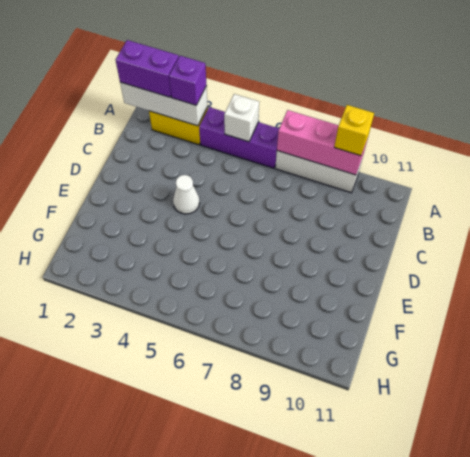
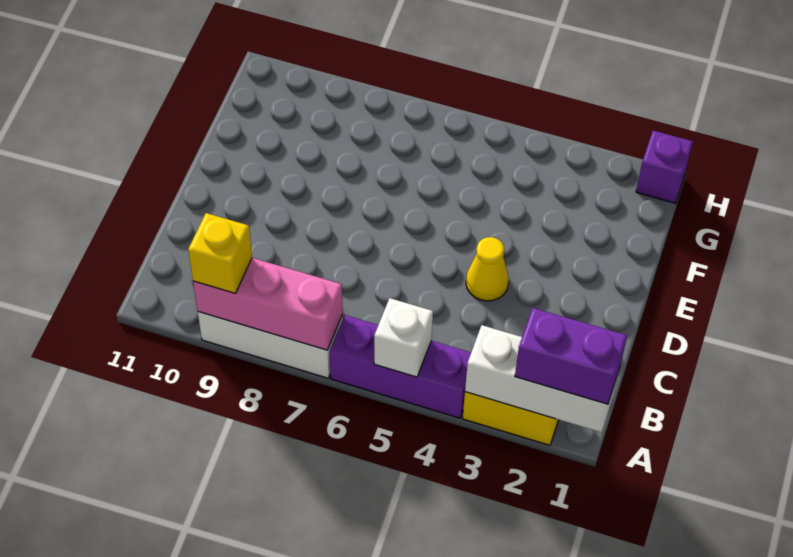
purple 1x1 brick [169,56,207,105] -> purple 1x1 brick moved to [636,131,693,203]
white 1x1 cone [173,175,200,214] -> yellow 1x1 cone [466,237,509,301]

